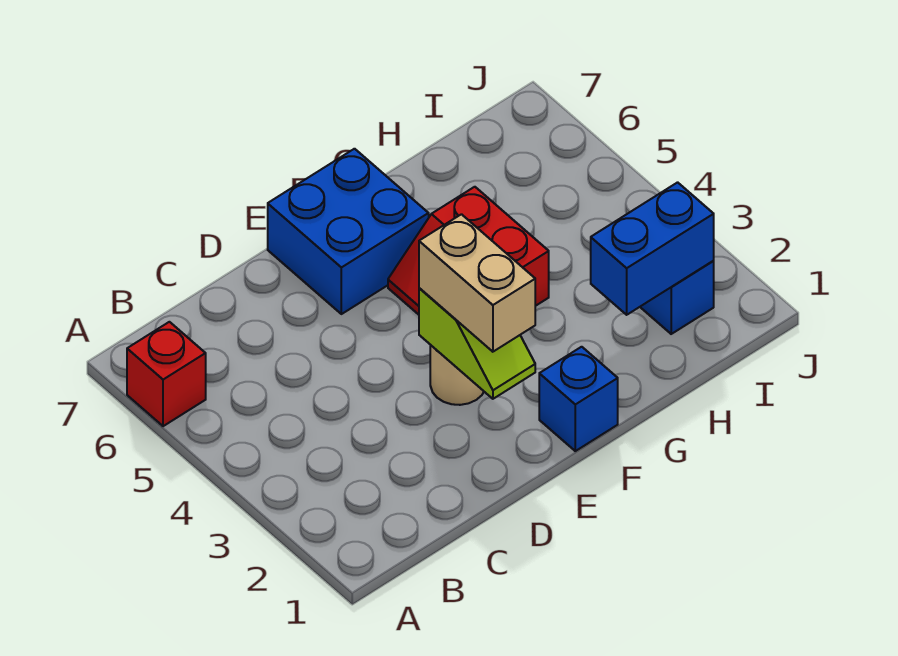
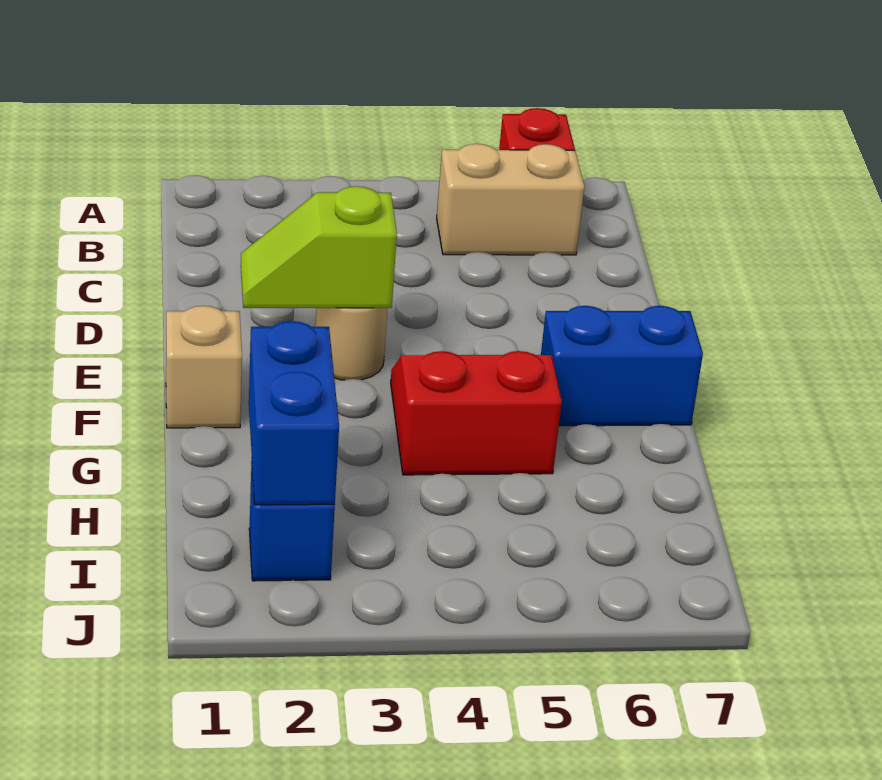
tan 1x2 brick [419,214,535,352] -> tan 1x2 brick moved to [437,144,584,255]
blue 2x2 brick [268,149,429,314] -> blue 1x2 brick [541,306,703,426]
blue 1x1 brick [539,347,618,451] -> tan 1x1 brick [166,306,242,428]

